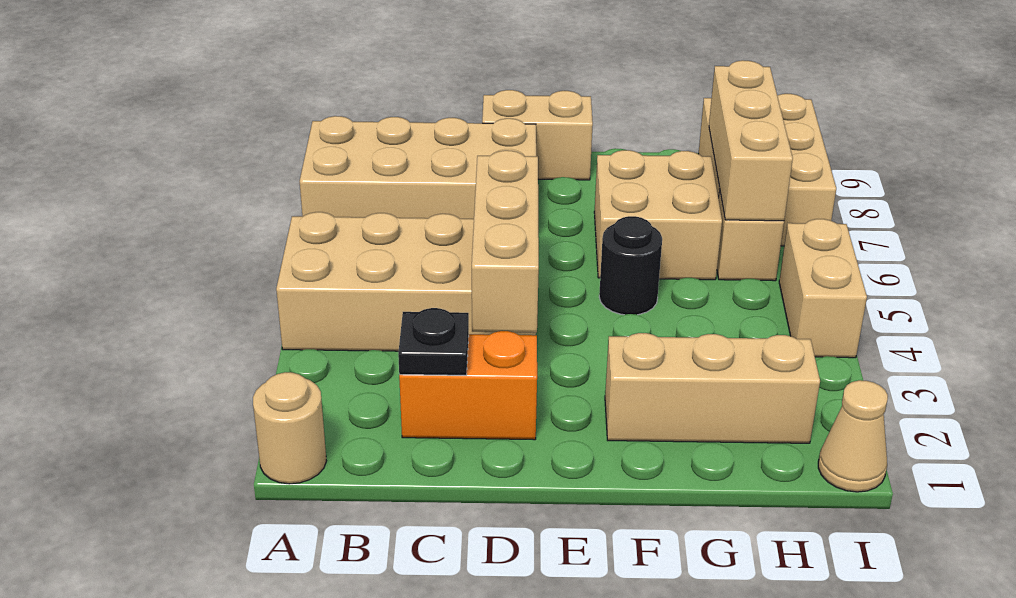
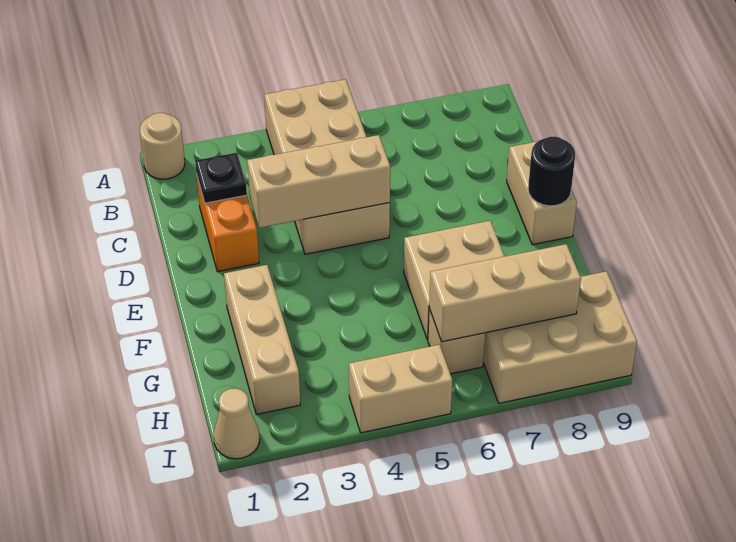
tan 2x4 brick [300,116,536,219] -> none
black 1x1 round brick [599,216,662,315] -> black 1x1 round brick moved to [528,137,575,206]

